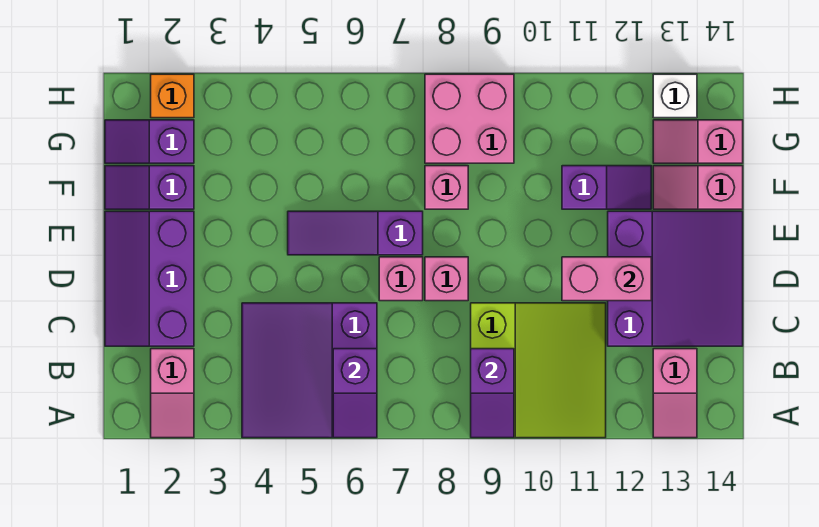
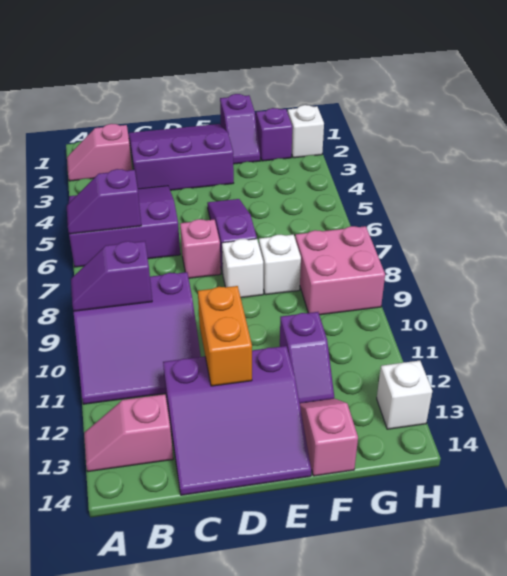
lime 3x3 slope [471,303,606,438] -> purple 3x3 slope [73,272,201,404]
purple 2x3 slope [105,211,194,346] -> purple 3x3 slope [129,124,234,190]
pink 1x1 brick [425,257,468,301] -> none
pink 1x2 brick [562,257,651,301] -> orange 1x2 brick [198,286,252,386]
none -> white 1x1 brick [222,239,263,298]
purple 1x2 slope [105,166,194,209] -> purple 1x2 slope turned to [220,94,260,164]
pink 1x1 brick [425,166,468,209] -> white 1x1 brick [259,235,301,295]
pink 1x2 slope [653,120,743,163] -> none
orange 1x1 brick [151,74,194,118] -> white 1x1 brick [288,105,324,158]

